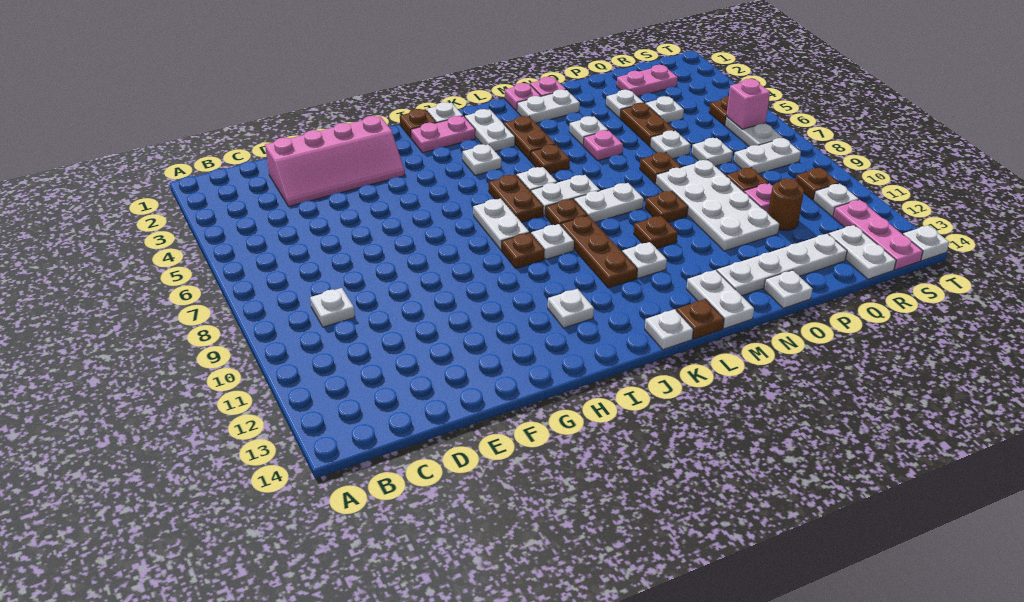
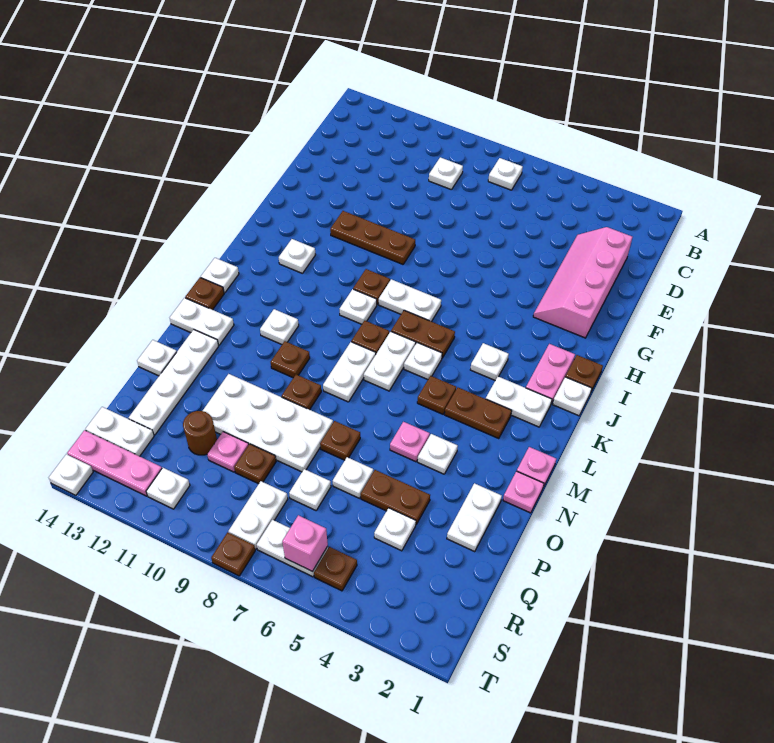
brown 1x3 plate [561,216,637,288] -> brown 1x3 plate moved to [330,211,415,264]
white 1x2 plate [517,89,580,123] -> white 1x2 plate moved to [447,483,502,551]
white 1x1 plate [606,90,644,118] -> white 1x1 plate moved to [488,158,523,190]
pink 1x2 plate [617,65,678,97] -> none
brown 1x1 plate [795,168,839,200] -> brown 1x1 plate moved to [211,532,255,576]

